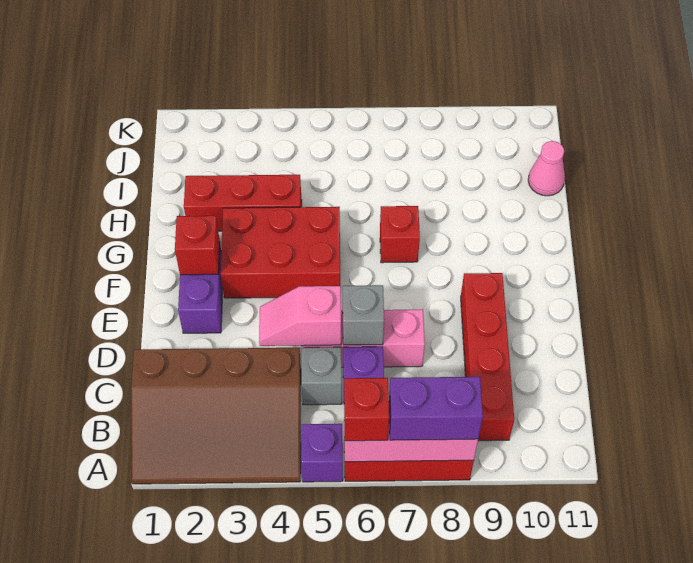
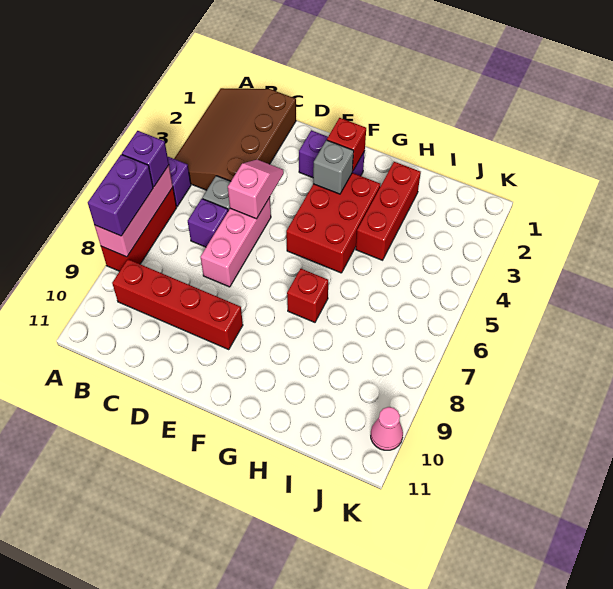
red 1x1 brick [344,378,389,441] -> purple 1x1 brick [122,131,169,187]
grey 1x1 brick [343,285,384,345] -> grey 1x1 brick moved to [313,140,354,194]
pink 1x1 cone [528,141,565,196] -> pink 1x1 cone moved to [371,407,403,450]

